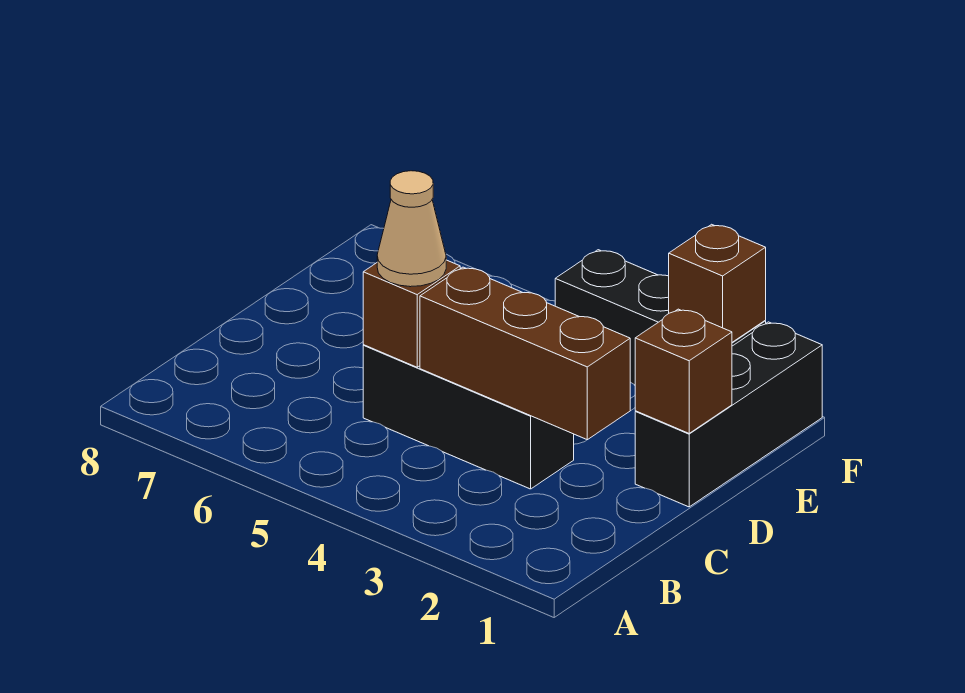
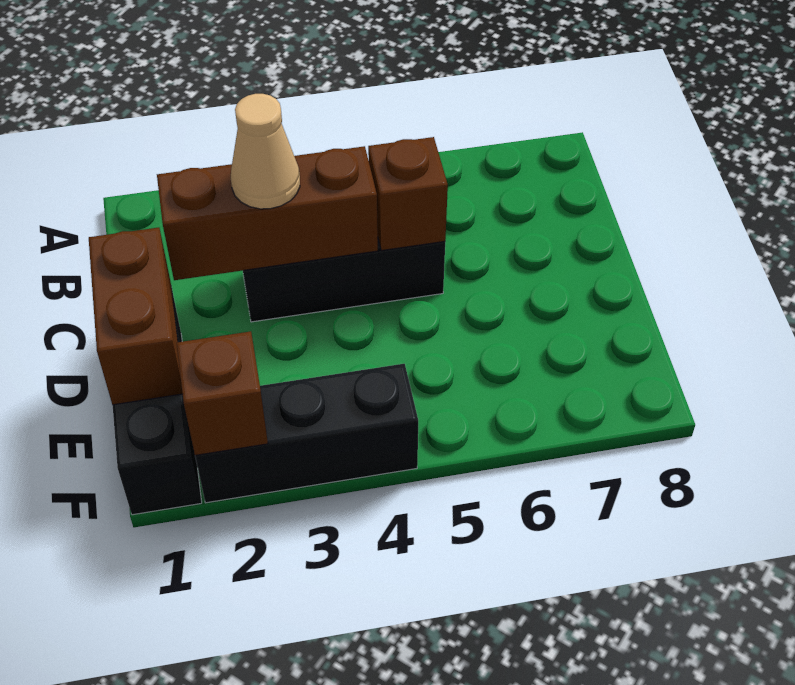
tan 1x1 cone [377,171,446,287] -> tan 1x1 cone moved to [231,94,300,209]
brown 1x1 brick [635,309,732,433] -> brown 1x2 brick [89,228,183,405]

